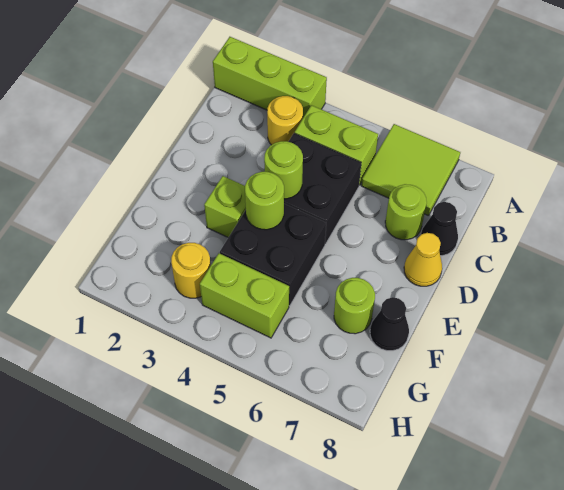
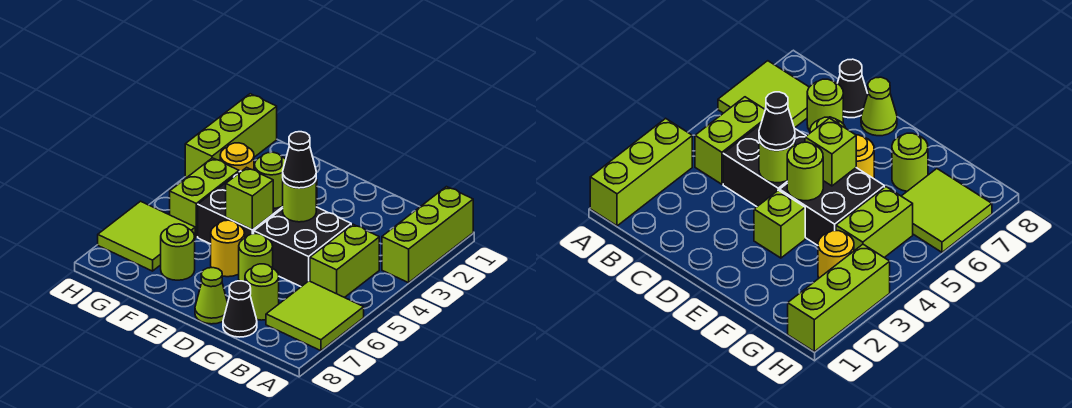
yellow 1x1 round brick [267,96,303,145] -> yellow 1x1 round brick moved to [211,220,245,277]
none -> lime 1x1 round brick [239,234,273,282]
yellow 1x1 cone [404,233,442,286] -> lime 1x1 cone [195,268,228,324]
none -> lime 1x1 brick [226,167,273,230]
black 1x1 cone [370,297,409,351] -> black 1x1 cone moved to [283,132,316,188]
none -> lime 2x2 tile [98,201,195,271]
none -> lime 1x3 brick [185,94,277,178]

